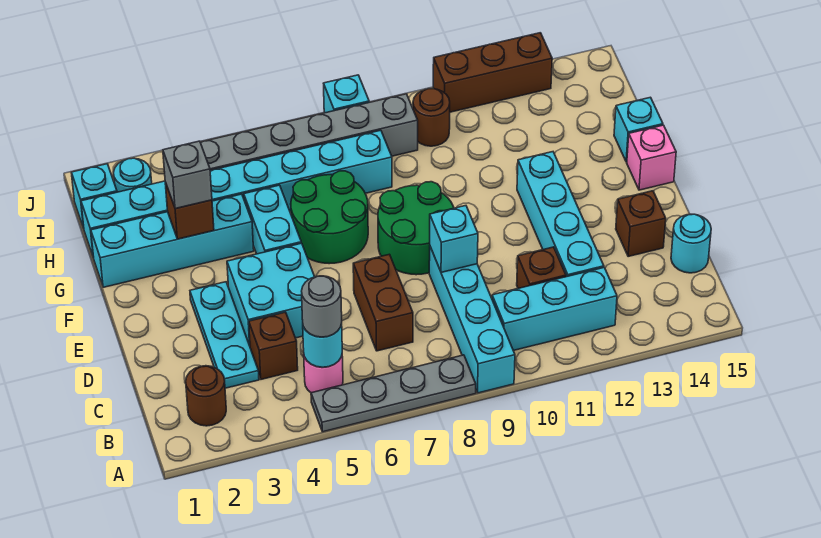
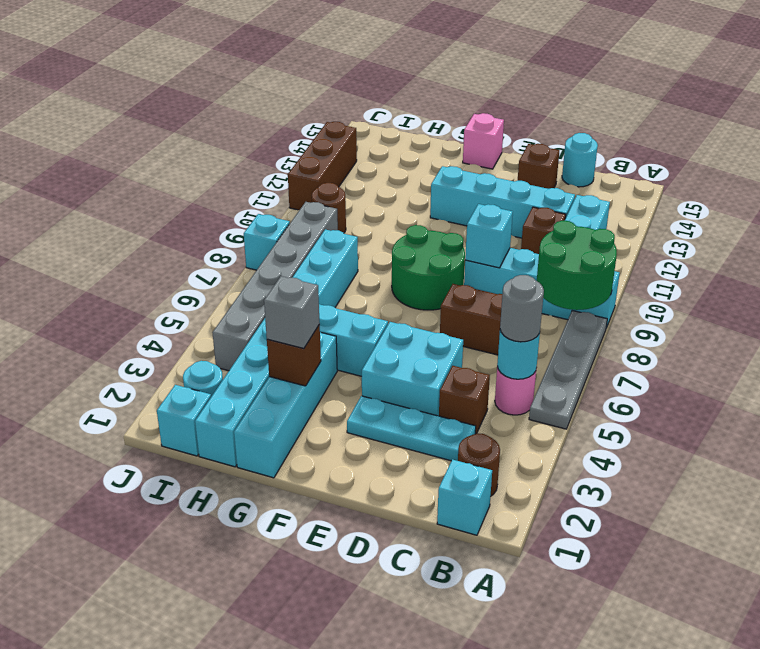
green 2x2 round brick [291,171,368,264] -> green 2x2 round brick moved to [537,221,617,310]
cyan 1x1 brick [614,97,663,162] -> cyan 1x1 brick moved to [437,459,492,535]

